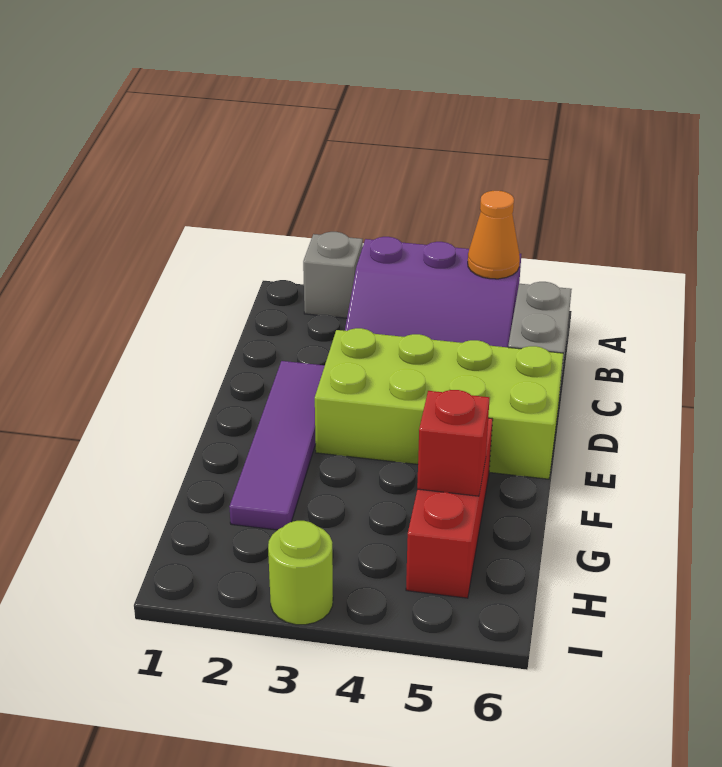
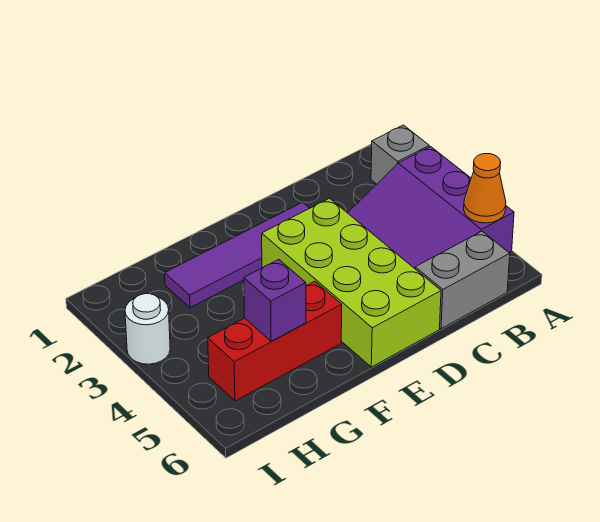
red 1x1 brick [417,390,490,496] -> purple 1x1 brick [244,260,306,341]
lime 1x1 round brick [268,521,333,625] -> white 1x1 round brick [125,294,170,364]

